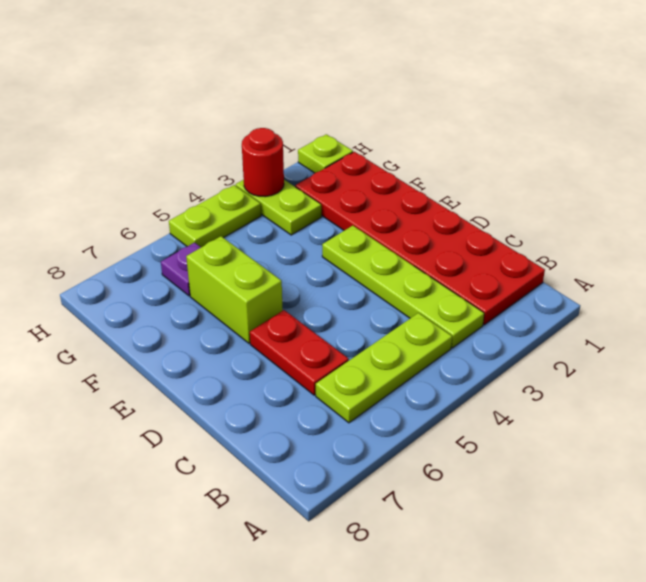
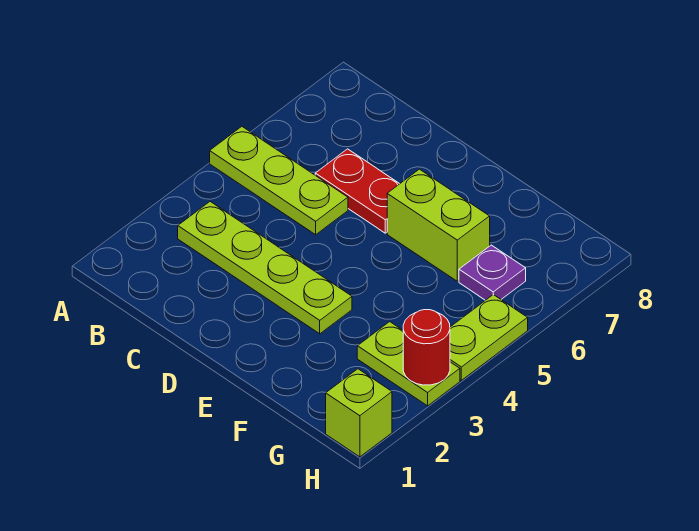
red 2x6 plate [295,152,545,325] -> none
lime 1x3 plate [316,313,452,423] -> lime 1x3 plate turned to [210,127,348,235]
lime 1x1 plate [298,134,353,173] -> lime 1x1 brick [326,369,392,457]

